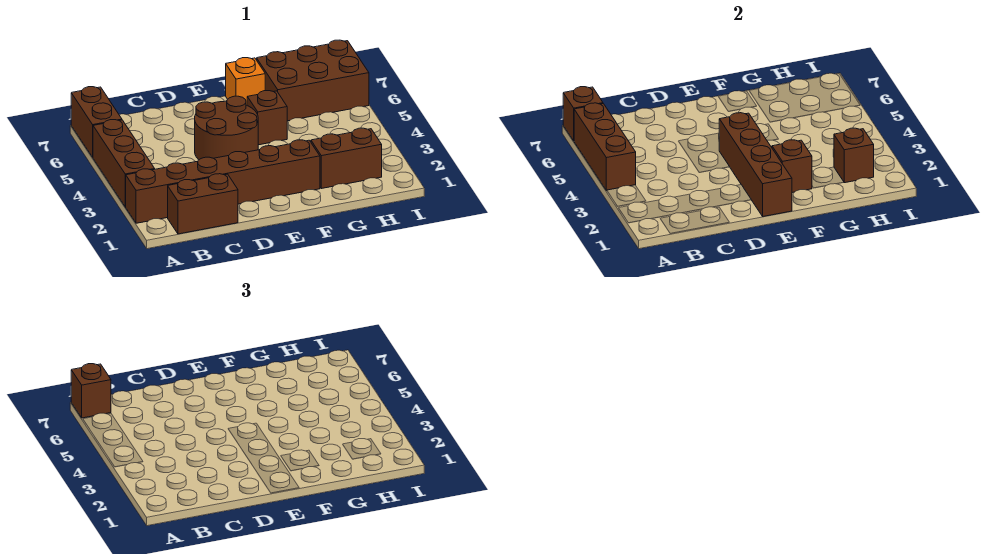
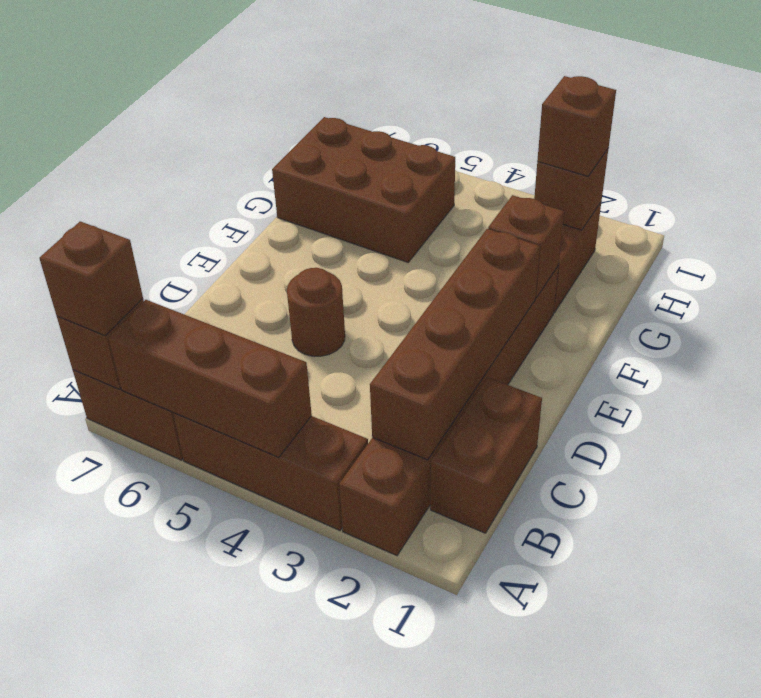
brown 2x2 round brick [195,96,258,160] -> brown 1x1 round brick [287,268,345,356]
brown 1x4 brick [719,113,792,216] -> brown 1x4 brick turned to [370,229,540,460]
brown 1x1 brick [247,91,287,145] -> brown 1x1 brick moved to [537,76,616,176]
orange 1x1 brick [226,58,265,105] -> none
brown 2x3 brick [257,40,369,121] -> brown 2x3 brick turned to [272,117,455,262]

